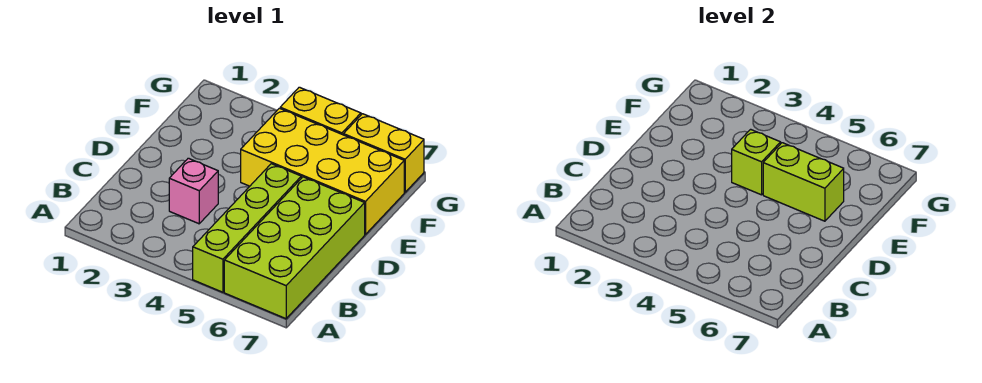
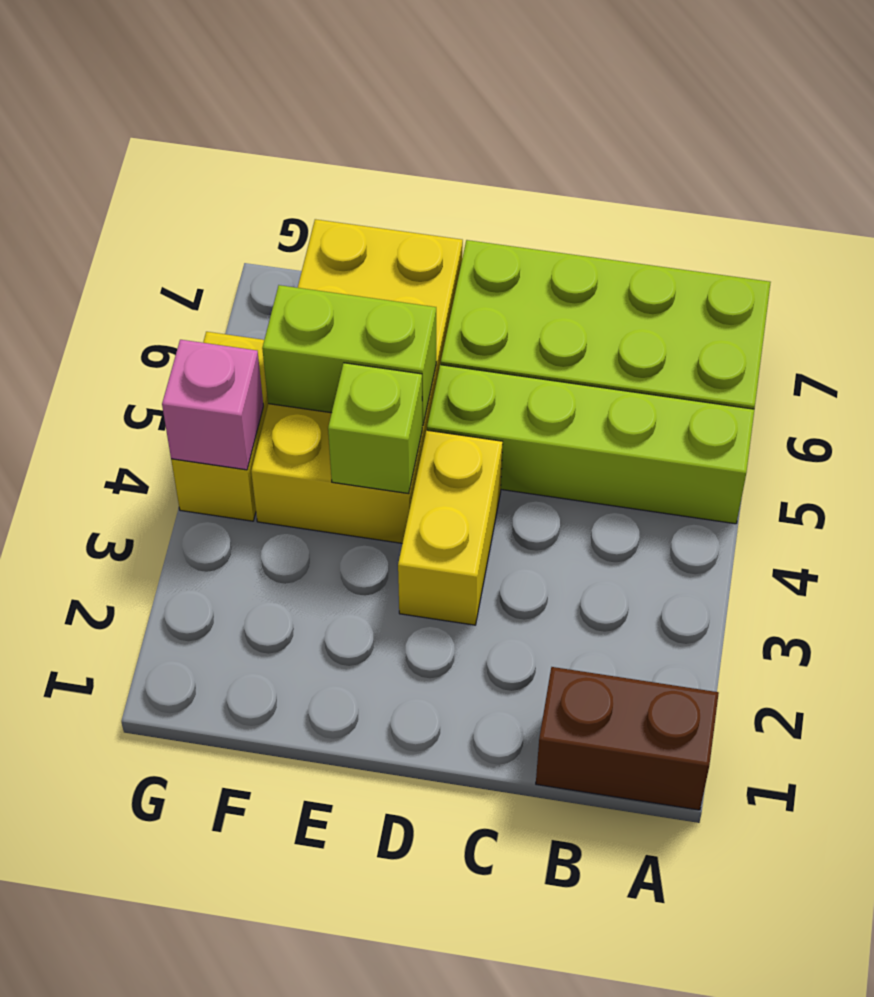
none -> brown 1x2 brick [536,667,719,810]
pink 1x1 brick [169,158,218,224] -> pink 1x1 brick moved to [162,340,263,470]
lime 1x2 brick [763,143,844,221] -> lime 1x2 brick turned to [262,285,436,426]
yellow 1x2 brick [343,114,424,192] -> yellow 1x2 brick moved to [398,430,503,625]

